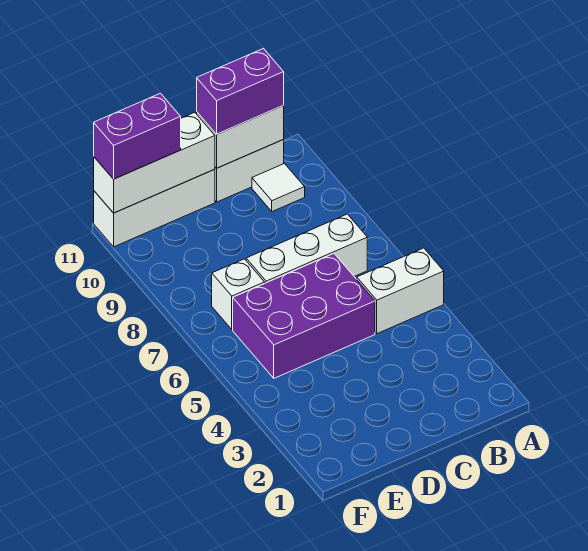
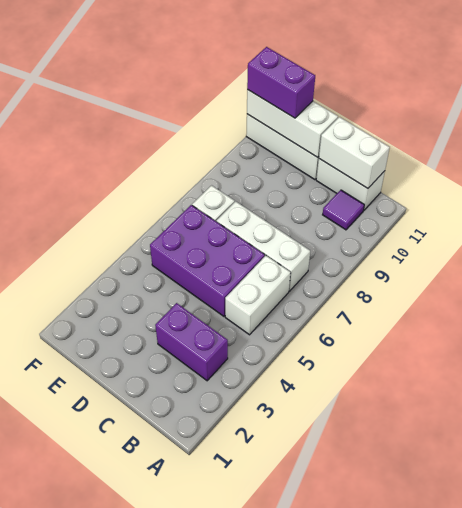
white 1x2 brick [357,248,444,334] -> white 1x2 brick turned to [225,256,291,335]
white 1x1 tile [252,164,305,212] -> purple 1x1 tile [323,190,364,230]
purple 1x2 brick [197,49,284,134] -> purple 1x2 brick moved to [155,303,228,381]

